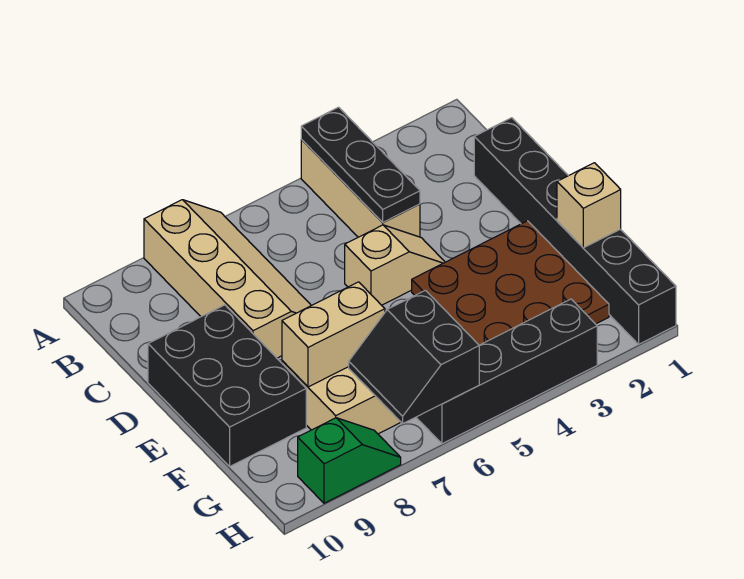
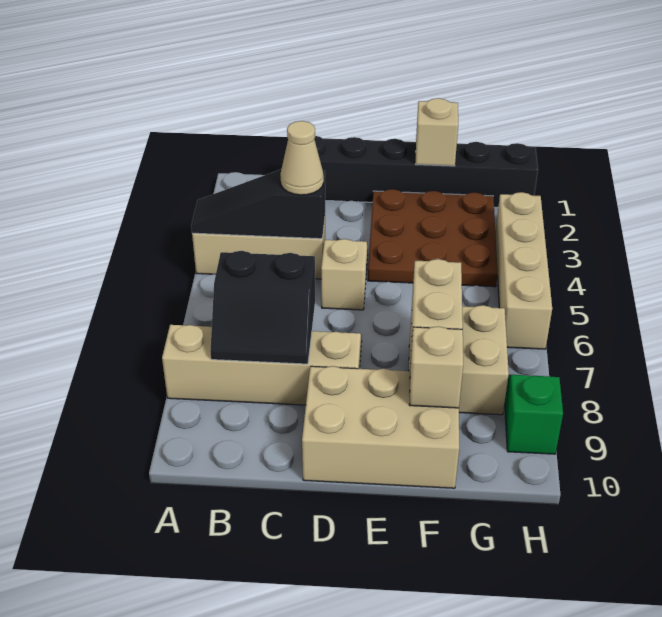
black 1x3 plate [301,107,420,222] -> black 1x3 slope [191,169,325,239]
none -> tan 1x1 cone [280,121,324,195]
black 2x3 brick [148,305,306,466] -> tan 2x3 brick [302,366,459,488]
none -> tan 1x1 brick [409,326,463,408]
black 2x2 slope [349,290,479,423] -> black 2x2 slope moved to [210,251,315,364]
black 1x4 brick [416,299,597,444] -> tan 1x4 brick [495,192,552,349]

